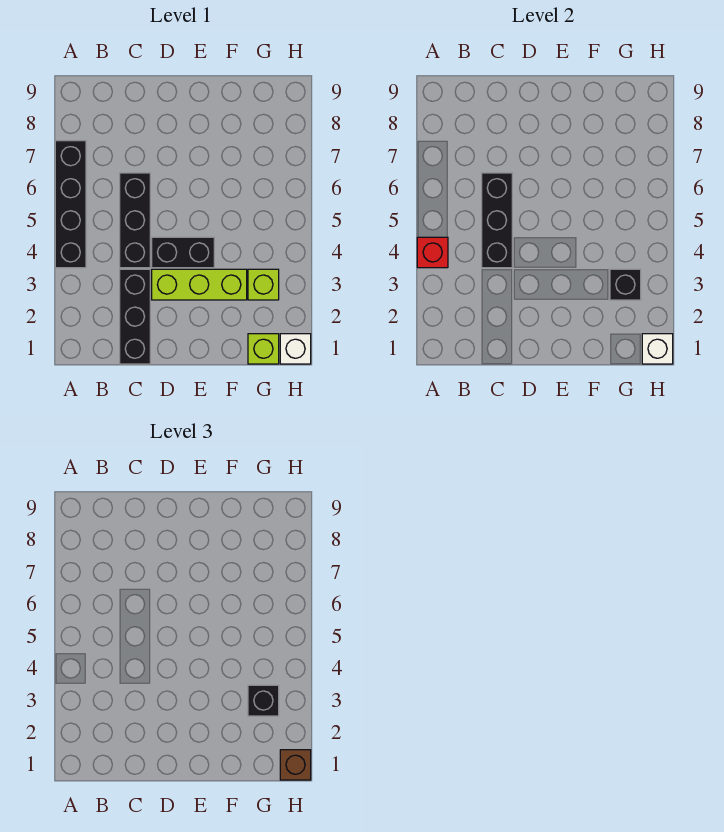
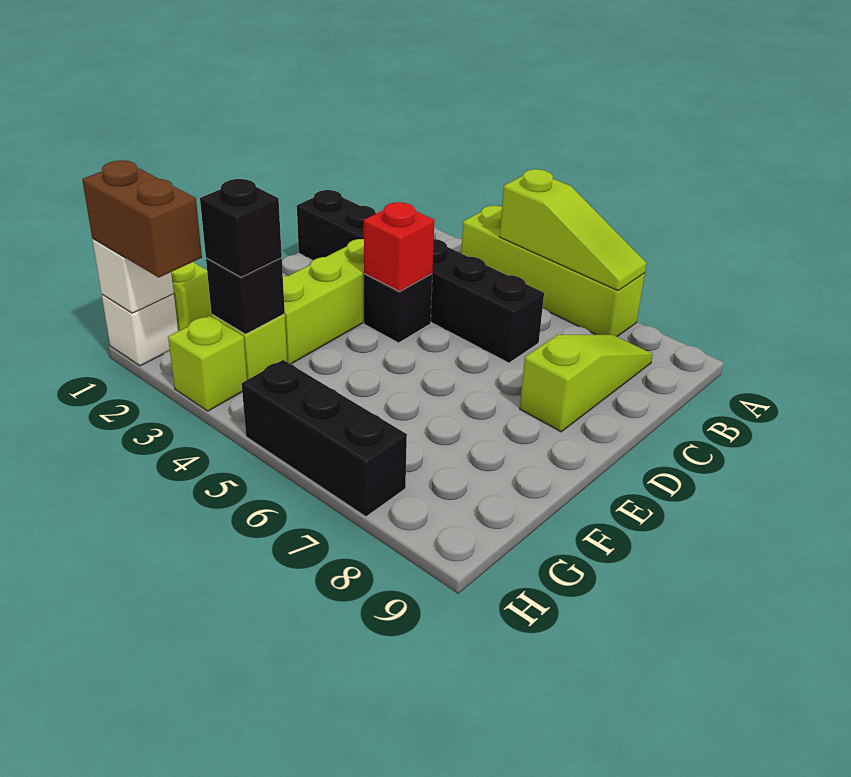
black 1x4 brick [55,141,86,268] -> lime 1x4 brick [461,206,645,337]
red 1x1 brick [417,237,448,268] -> red 1x1 brick moved to [364,202,435,292]
none -> lime 1x3 slope [500,169,647,291]
none -> lime 1x3 slope [520,334,653,432]
black 1x3 brick [482,173,512,268] -> black 1x3 brick moved to [242,360,407,517]
black 1x2 brick [152,237,214,268] -> black 1x1 brick [364,274,432,343]
brown 1x1 brick [280,750,311,780] -> brown 1x2 brick [82,160,202,277]
none -> lime 1x1 brick [168,316,247,411]

